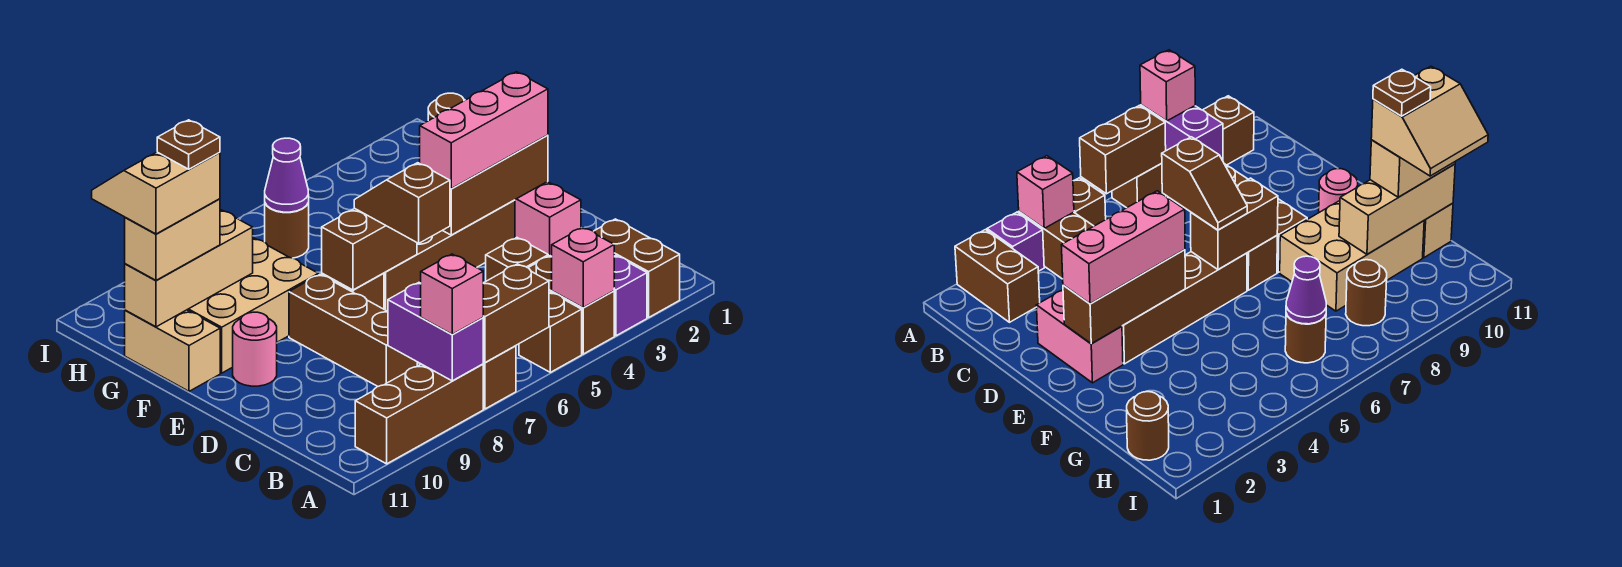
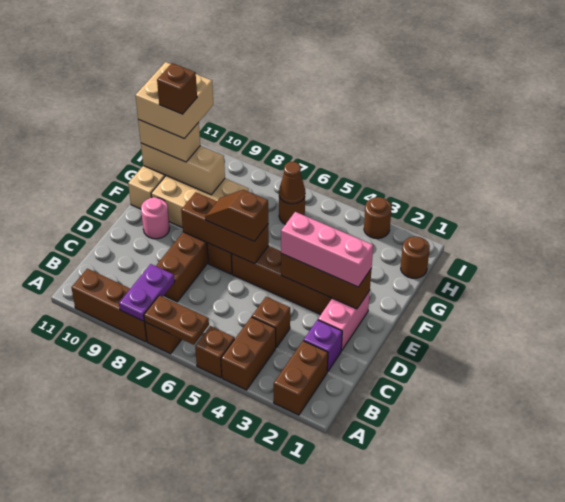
purple 1x1 brick [614,255,647,336] -> purple 1x1 brick moved to [304,320,342,372]
pink 1x1 brick [552,228,614,308] -> none
brown 1x2 brick [483,264,549,363] -> brown 1x2 plate [144,295,209,345]
purple 1x2 brick [388,283,483,381] -> purple 1x2 plate [119,264,175,321]
pink 1x1 brick [421,254,484,334] -> none
brown 1x2 slope [354,163,450,243] -> brown 1x2 slope turned to [205,190,268,241]
brown 1x2 brick [322,208,417,290] -> brown 1x3 brick [181,192,269,264]
tan 2x2 slope [92,152,220,234] -> tan 2x2 brick [135,62,213,139]
brown 1x1 plate [157,120,220,169] -> brown 1x1 brick [157,63,197,114]
purple 1x1 cone [265,138,309,212] -> brown 1x1 cone [279,162,305,204]
brown 1x1 round brick [1346,260,1387,326] -> brown 1x1 round brick moved to [364,197,392,239]

